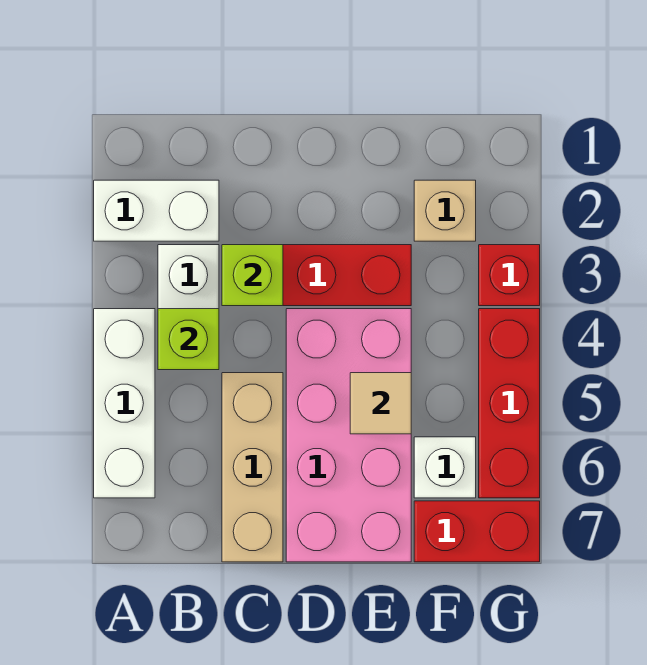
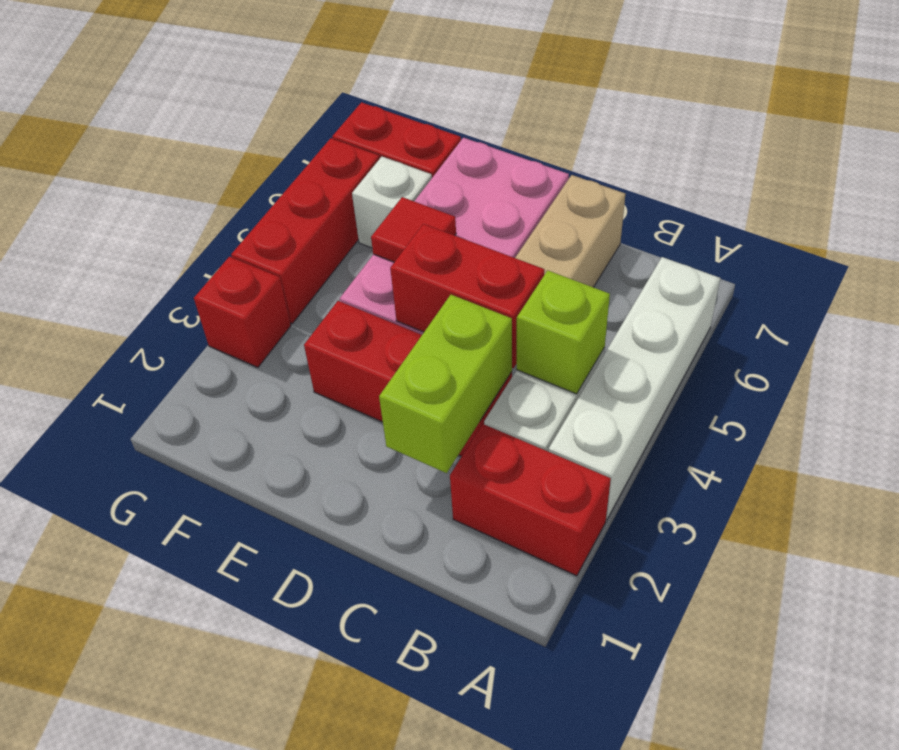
white 1x2 brick [94,180,219,241] -> red 1x2 brick [450,424,611,576]
white 1x3 brick [94,309,155,498] -> white 1x4 brick [549,257,720,520]
lime 1x1 brick [222,245,283,306] -> lime 1x2 brick [379,295,512,473]
none -> red 1x2 brick [390,224,544,368]
tan 1x1 tile [350,373,411,434] -> red 1x1 tile [371,197,456,262]
tan 1x1 brick [414,180,476,241] -> none

